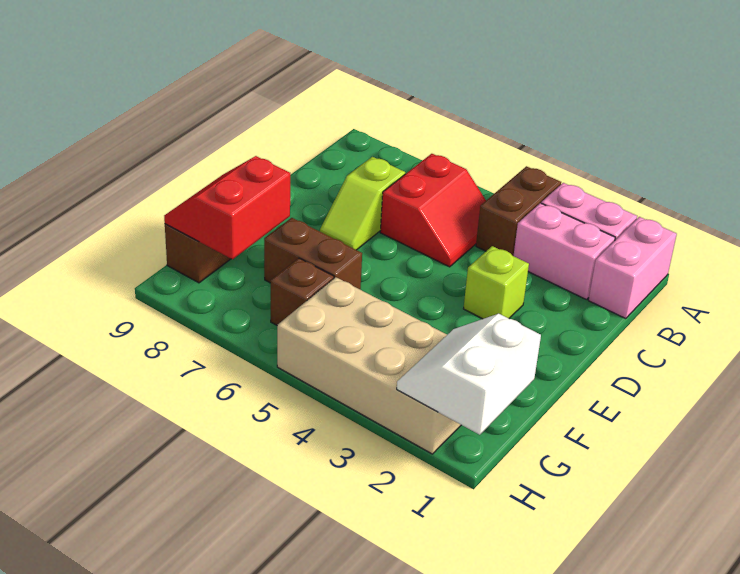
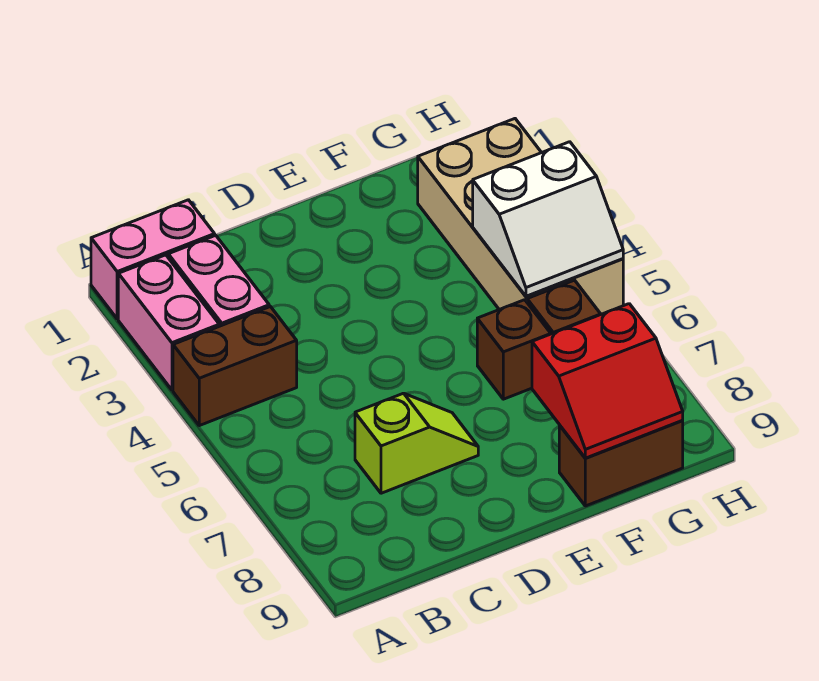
red 2x2 slope [380,154,486,267] -> none
lime 1x1 brick [464,246,529,319] -> none
brown 1x2 brick [264,218,362,289] -> brown 1x1 brick [477,300,551,399]
white 2x2 slope [397,314,541,435] -> white 2x2 slope moved to [473,142,623,296]

